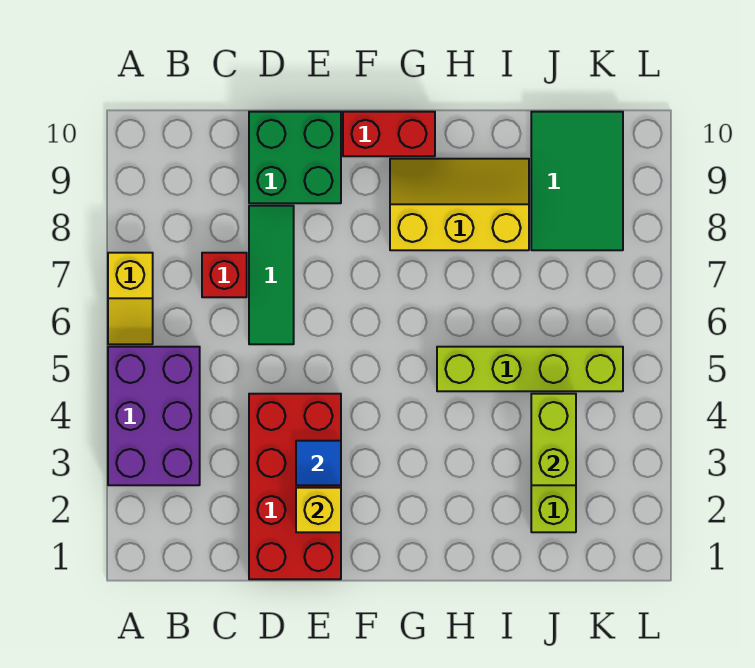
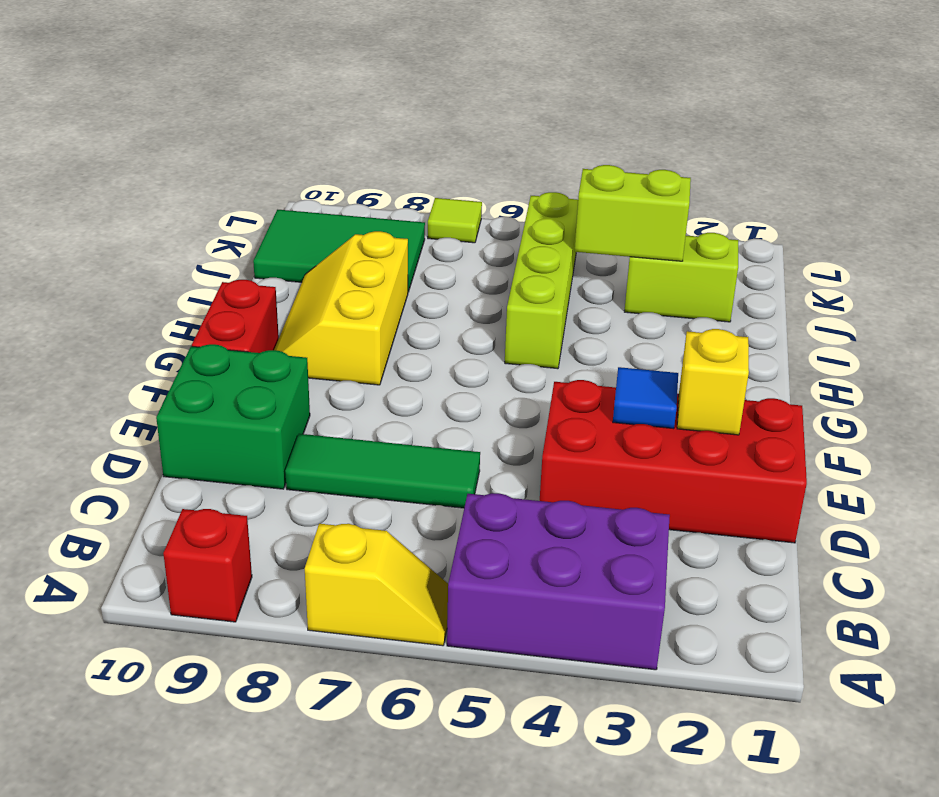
red 1x1 brick [202,253,247,297] -> red 1x1 brick moved to [163,509,252,622]
none -> lime 1x1 tile [428,198,482,243]

